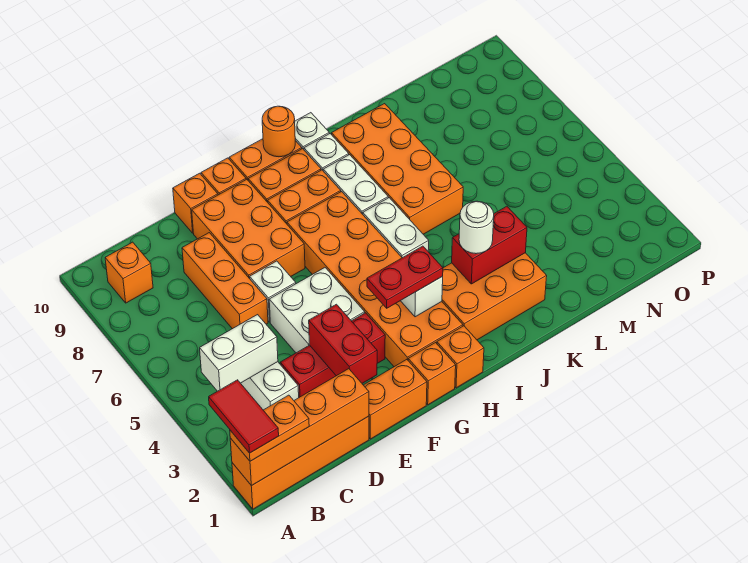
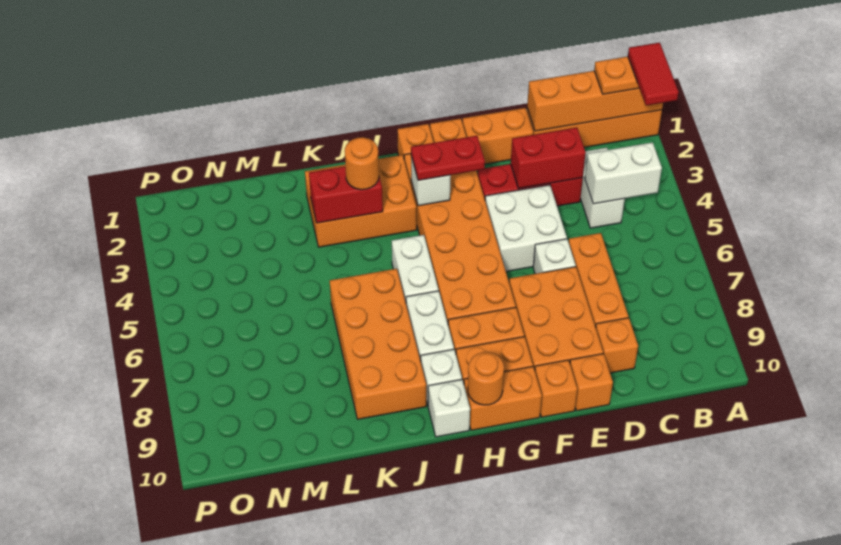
orange 1x1 brick [105,242,153,303] -> orange 1x1 brick moved to [596,317,638,373]
red 1x2 brick [309,304,377,383] -> red 1x2 brick turned to [511,127,586,189]
white 1x1 round brick [459,201,494,254] -> orange 1x1 round brick [345,137,379,190]

